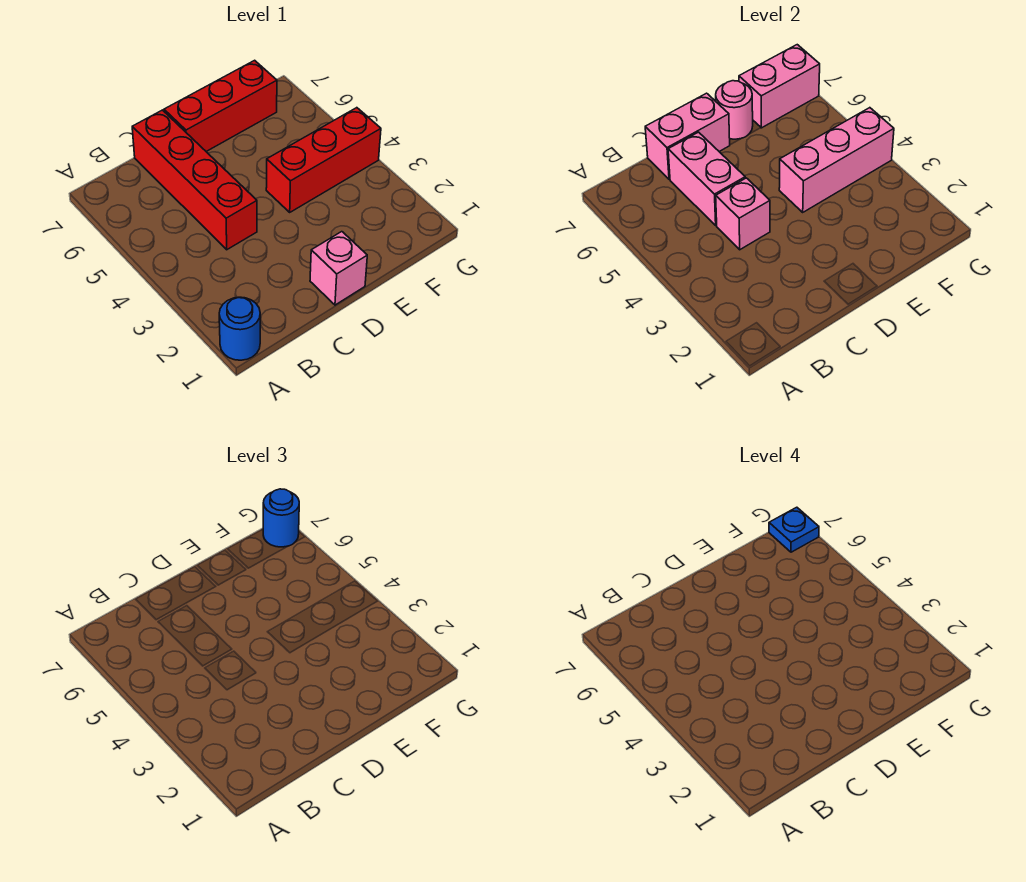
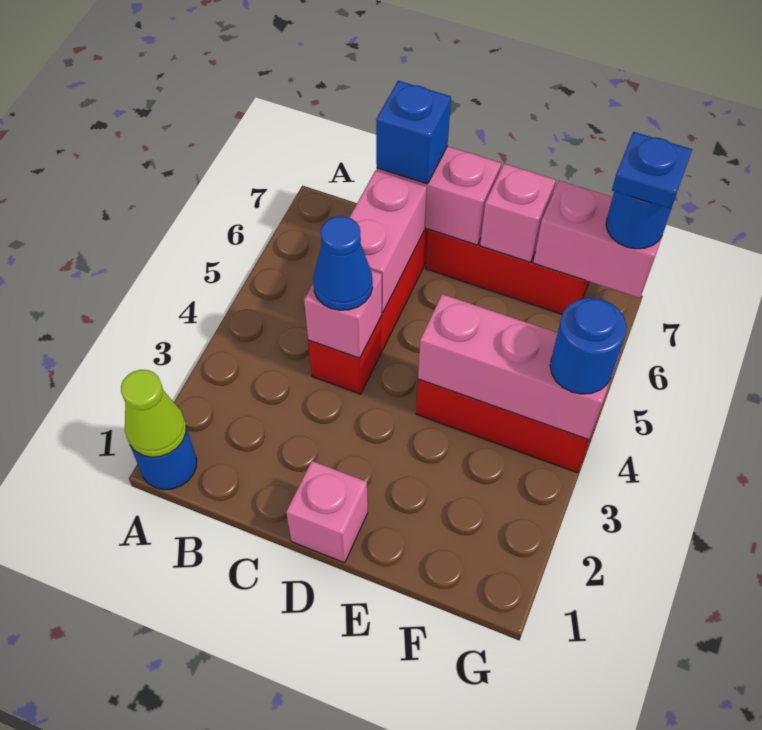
none -> lime 1x1 cone [121,370,186,457]
none -> blue 1x1 cone [313,216,373,310]
none -> blue 1x1 brick [376,81,451,184]
pink 1x1 round brick [716,81,753,139] -> pink 1x1 brick [480,164,556,262]
none -> blue 1x1 round brick [550,298,627,394]

